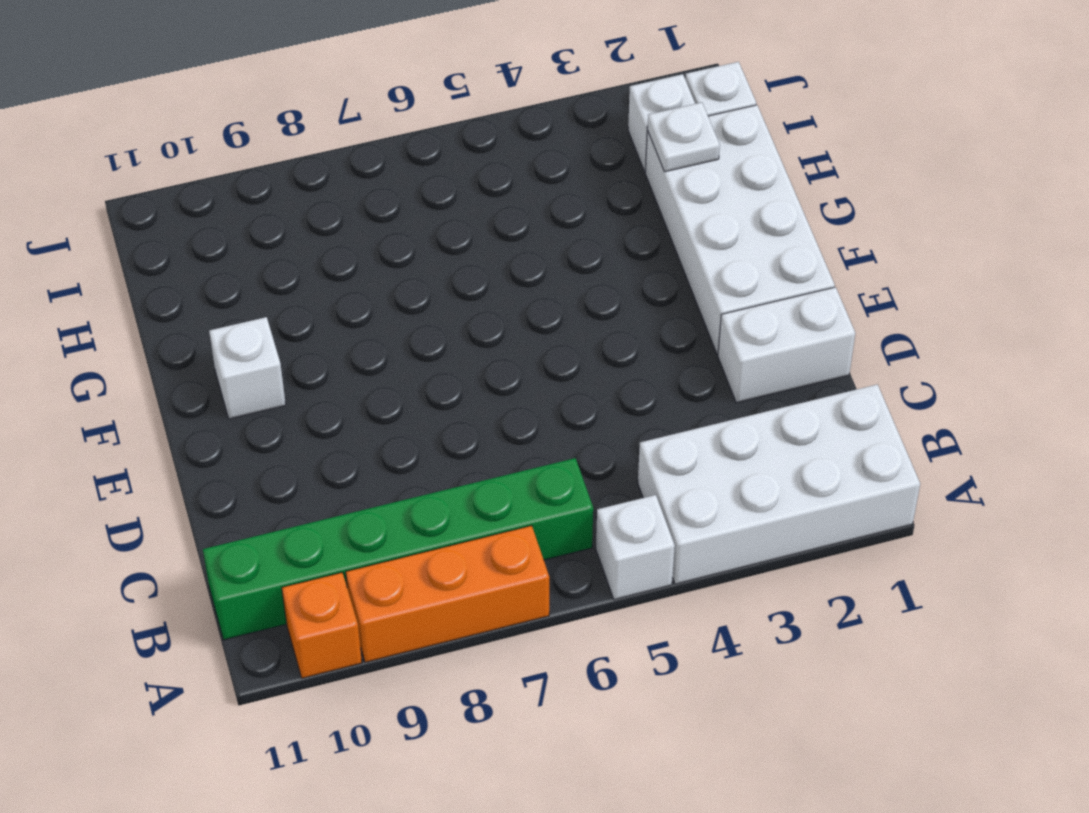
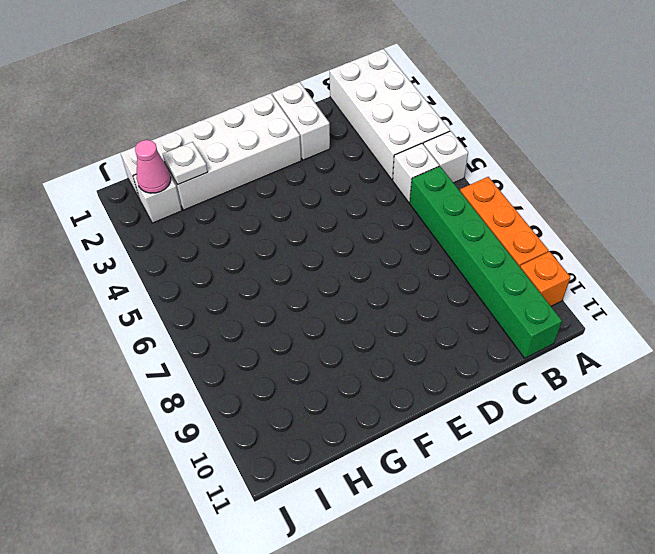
white 1x1 brick [209,317,286,419] -> white 1x1 brick moved to [393,144,439,203]
none -> pink 1x1 cone [135,140,171,193]

